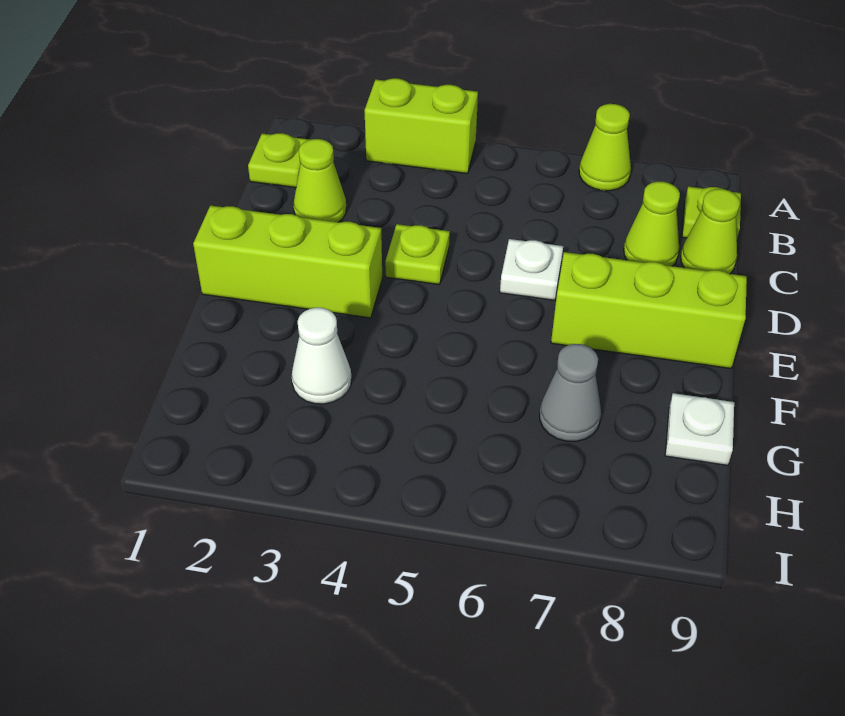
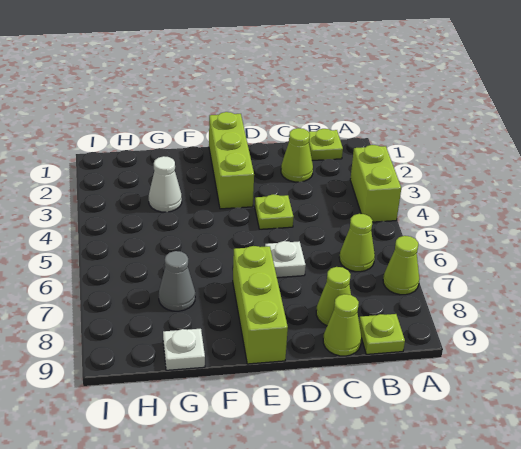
none -> lime 1x1 cone [339,214,375,272]

